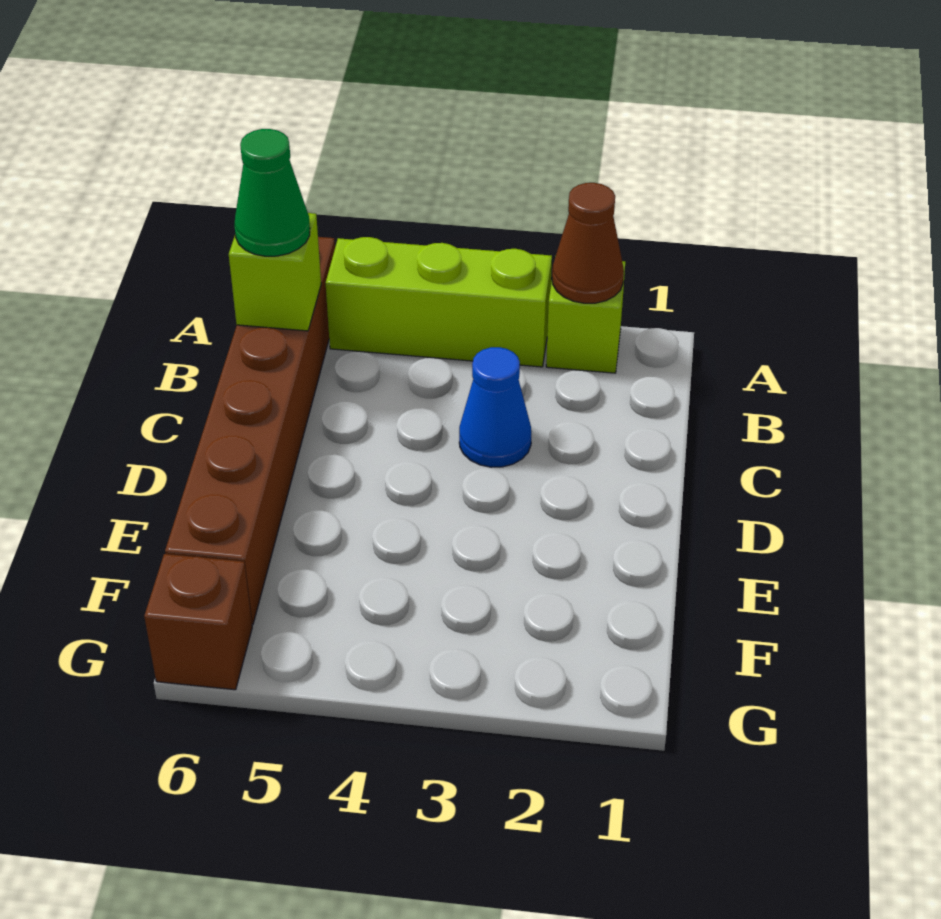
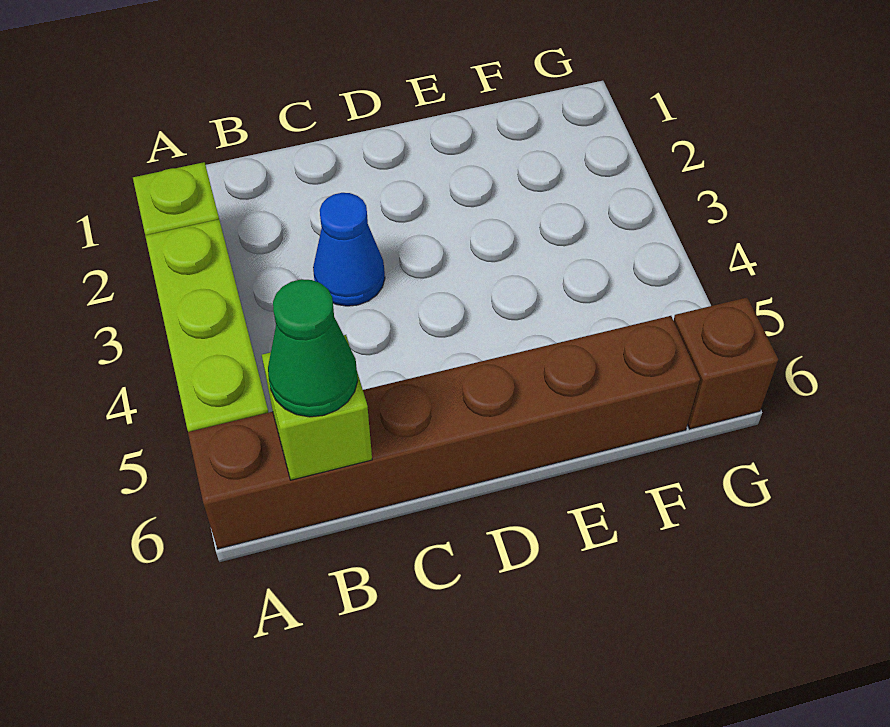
brown 1x1 cone [552,183,624,303] -> none

